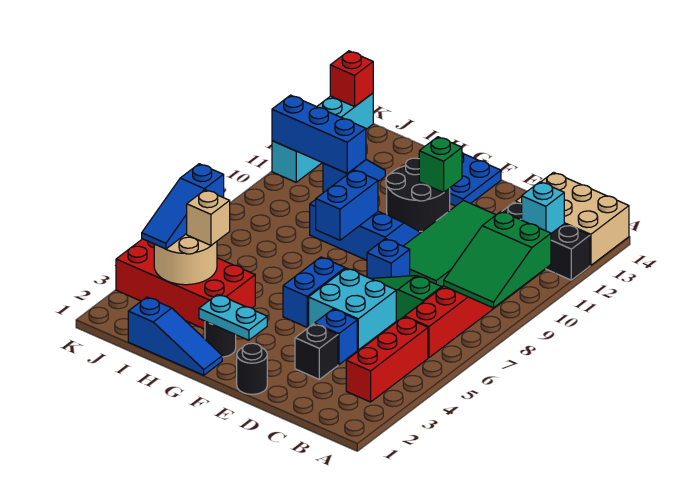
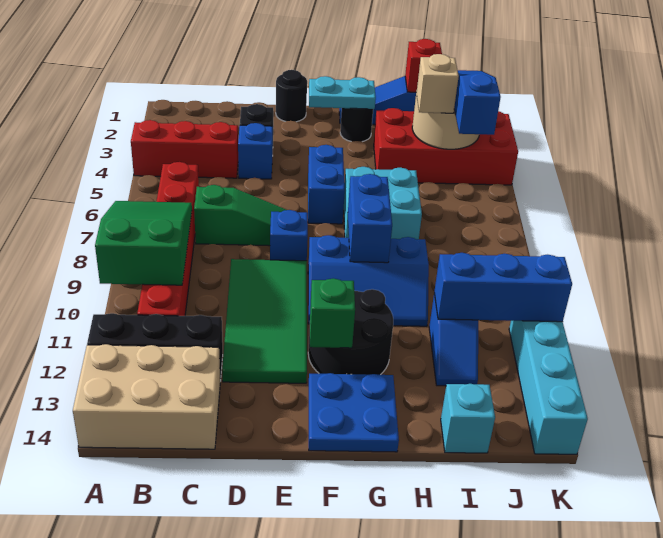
red 1x3 brick [346,317,428,402] -> red 1x3 brick turned to [131,120,238,178]
cyan 1x1 brick [522,182,564,233] -> cyan 1x1 brick moved to [441,384,495,453]
cyan 2x2 brick [309,268,396,350] -> cyan 2x2 brick moved to [344,167,422,239]
red 1x1 brick [330,51,373,107] -> red 1x1 brick moved to [405,39,442,92]

